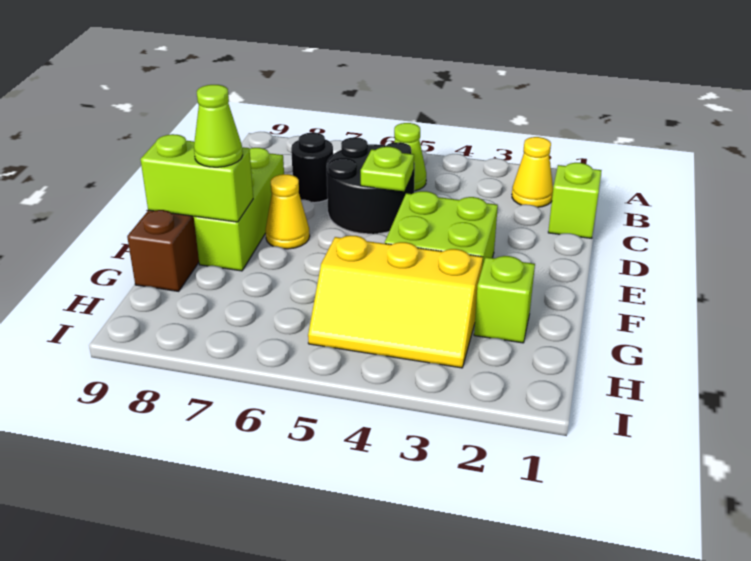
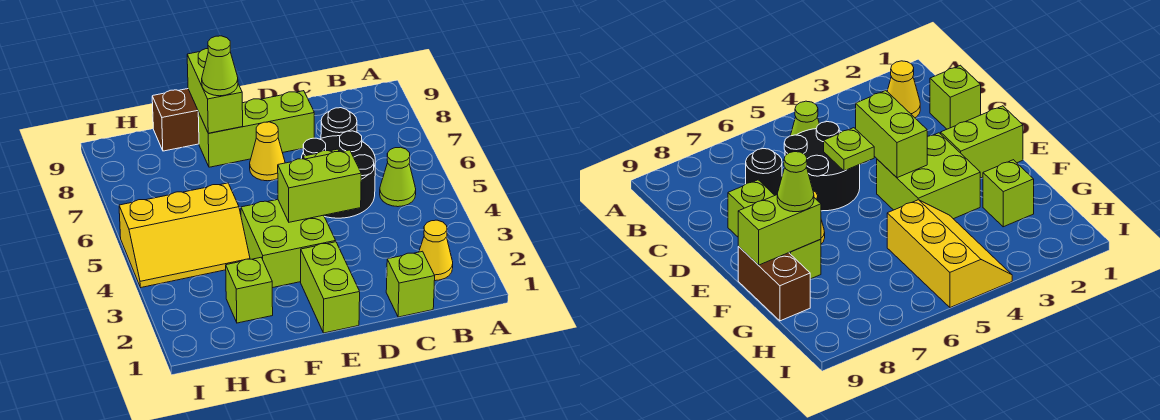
none -> lime 1x2 brick [278,150,361,222]
none -> lime 1x2 brick [301,242,360,333]
yellow 2x3 slope [308,235,483,368] -> yellow 2x3 slope turned to [119,183,250,288]

